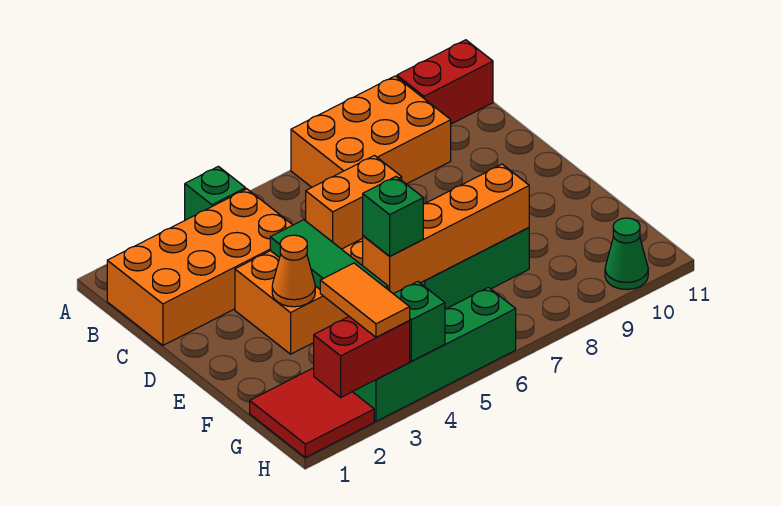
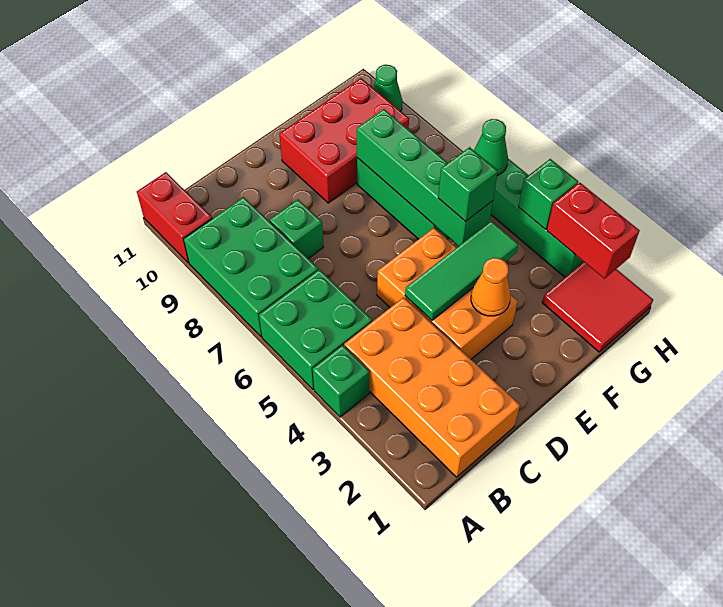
none -> green 2x2 brick [259,269,372,390]
orange 2x3 brick [291,76,451,187] -> green 2x3 brick [184,197,318,337]
none -> green 1x1 brick [270,200,323,259]
orange 1x2 brick [306,156,402,249] -> none
none -> red 2x3 brick [279,78,409,203]
orange 1x4 brick [363,164,529,294] -> green 1x4 brick [357,109,493,246]
orange 1x2 tile [320,263,410,337] -> none
none -> green 1x1 cone [474,119,508,176]

